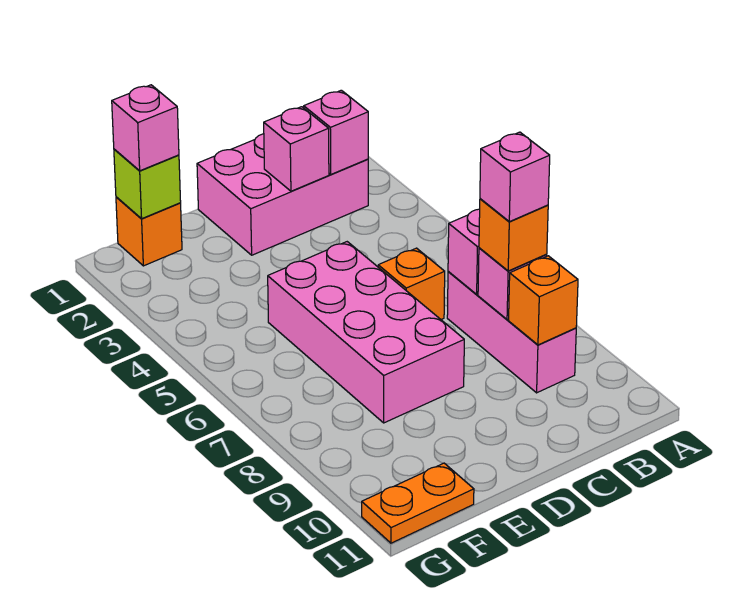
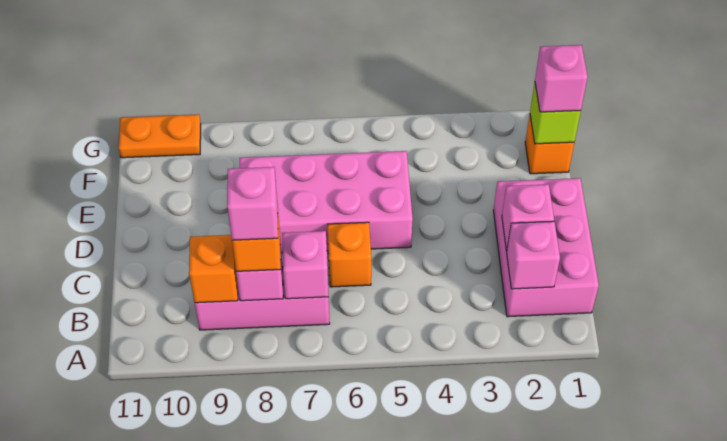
orange 1x2 plate [362,463,474,543] -> orange 1x2 plate turned to [119,115,201,158]

